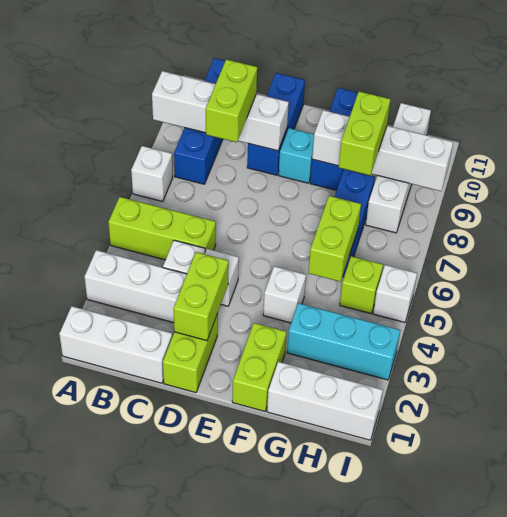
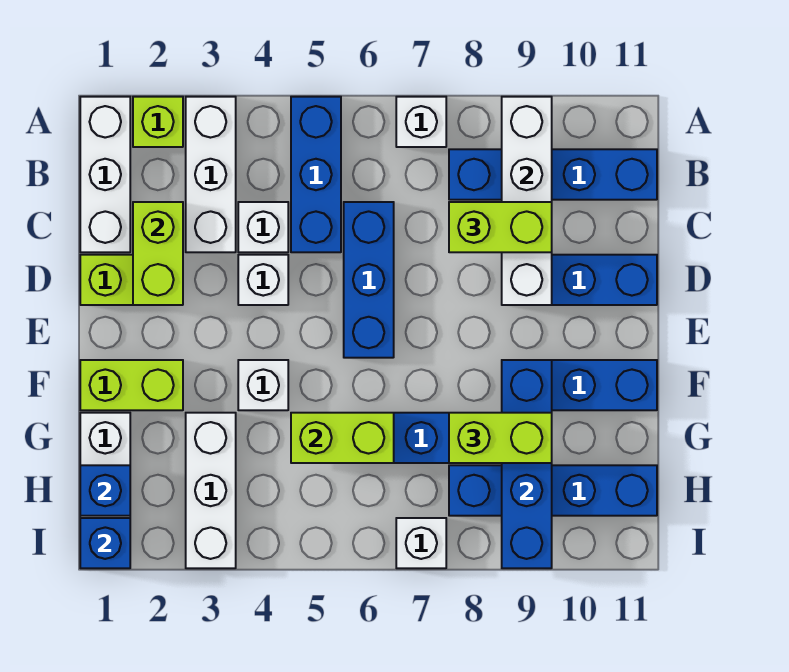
lime 1x3 brick [108,197,216,260] -> blue 1x3 brick [291,97,341,252]
none -> blue 1x3 brick [344,202,394,358]
lime 1x2 brick [173,252,229,341] -> lime 1x2 brick turned to [133,202,183,305]
cyan 1x1 brick [279,128,314,183] -> none
white 1x4 brick [312,110,453,191] -> blue 1x4 brick [502,360,552,568]
cyan 1x3 brick [287,303,400,380] -> white 1x3 brick [186,413,236,568]
none -> blue 1x1 brick [80,465,130,516]
lime 1x1 brick [340,256,383,314] -> lime 1x1 brick moved to [133,97,183,147]
white 1x4 brick [366,103,431,233] -> blue 1x4 brick [449,465,657,516]
none -> blue 1x1 brick [80,518,130,568]
white 1x1 brick [373,265,417,322] -> white 1x1 brick moved to [396,518,446,568]

